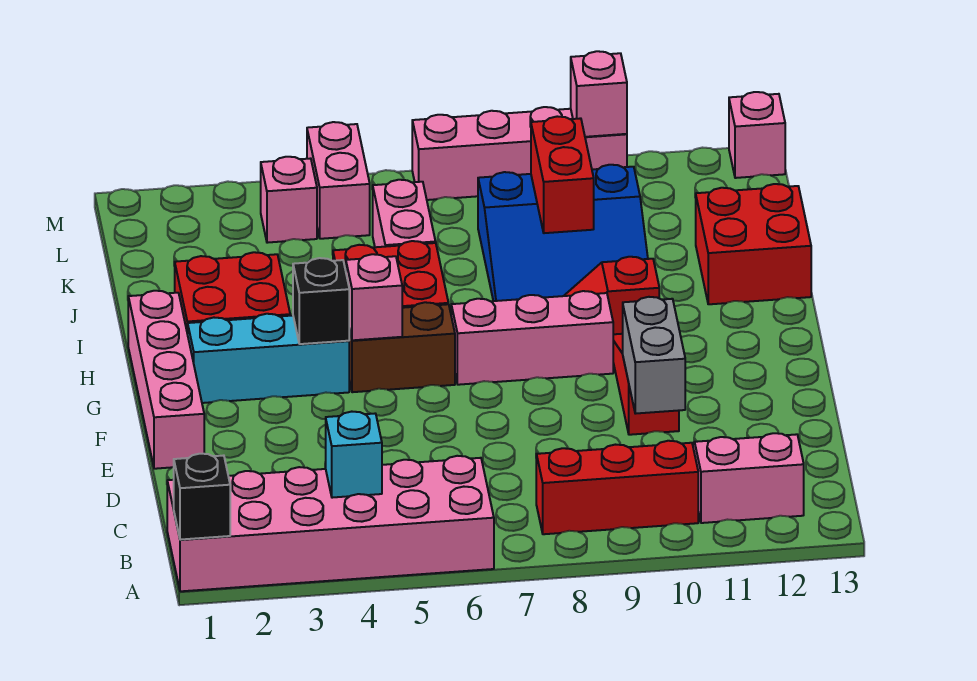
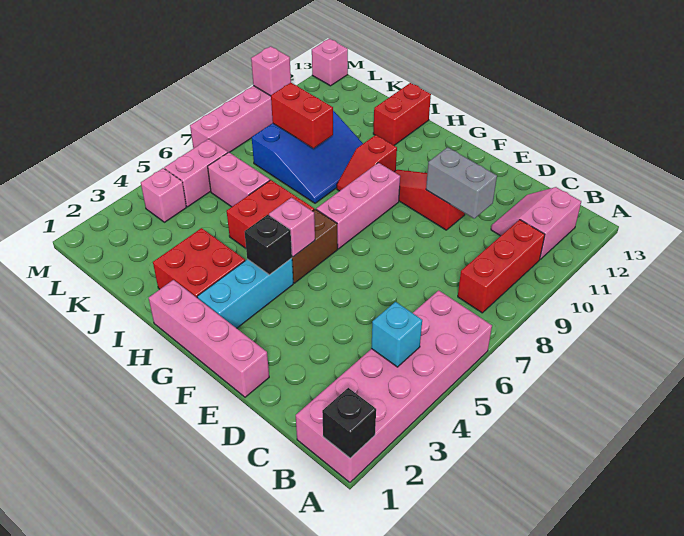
red 2x2 brick [696,184,811,304] -> red 1x2 brick [373,83,431,145]
pink 1x2 brick [307,122,370,239] -> pink 1x2 brick turned to [164,139,228,207]

